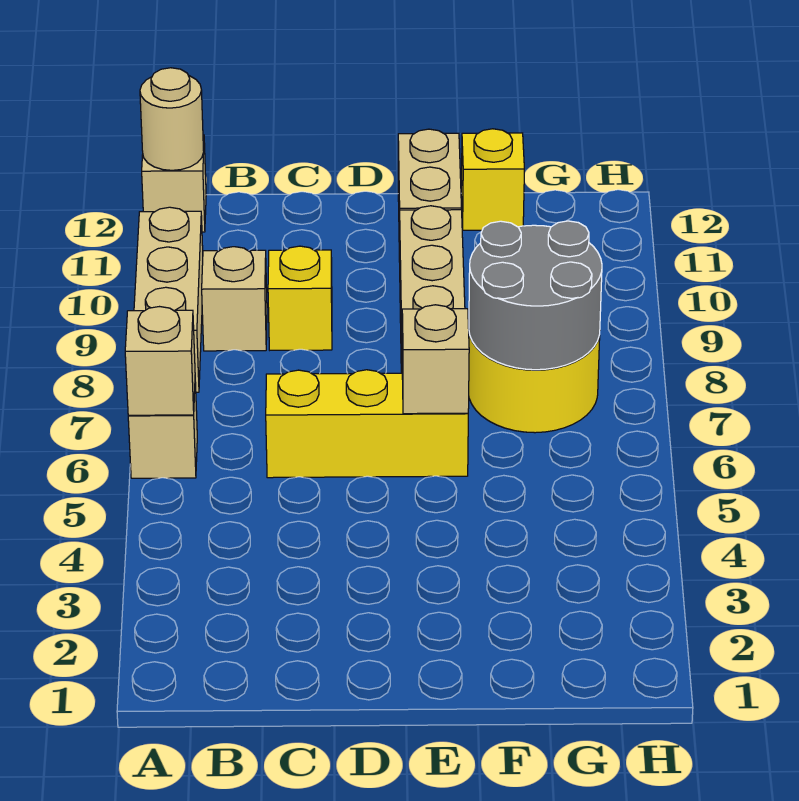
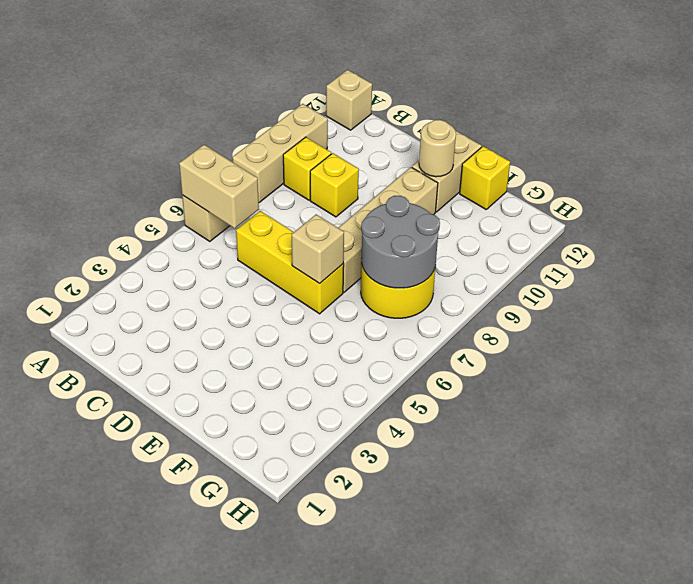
tan 1x1 brick [125,307,195,415] -> tan 1x2 brick [179,145,259,229]
tan 1x1 round brick [140,68,204,170] -> tan 1x1 round brick moved to [419,120,456,177]
tan 1x1 brick [202,247,267,351] -> yellow 1x1 brick [283,137,331,200]

